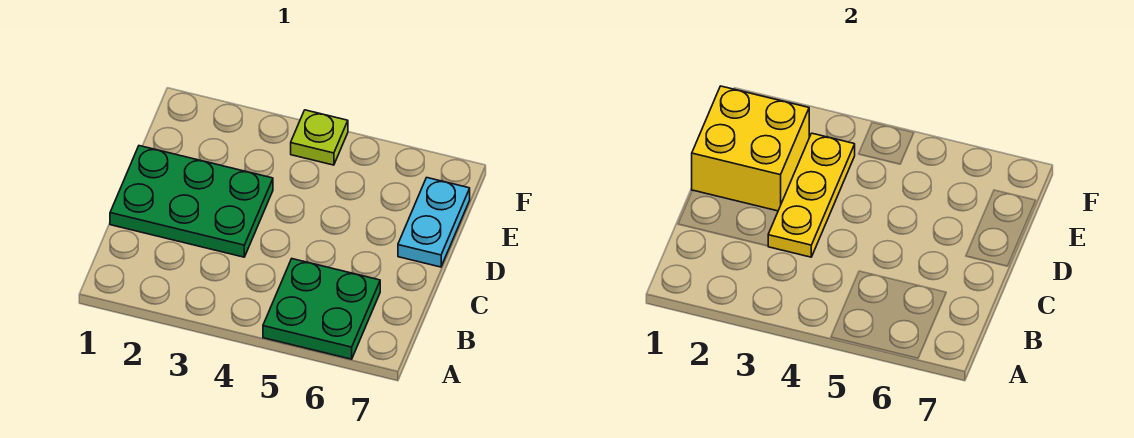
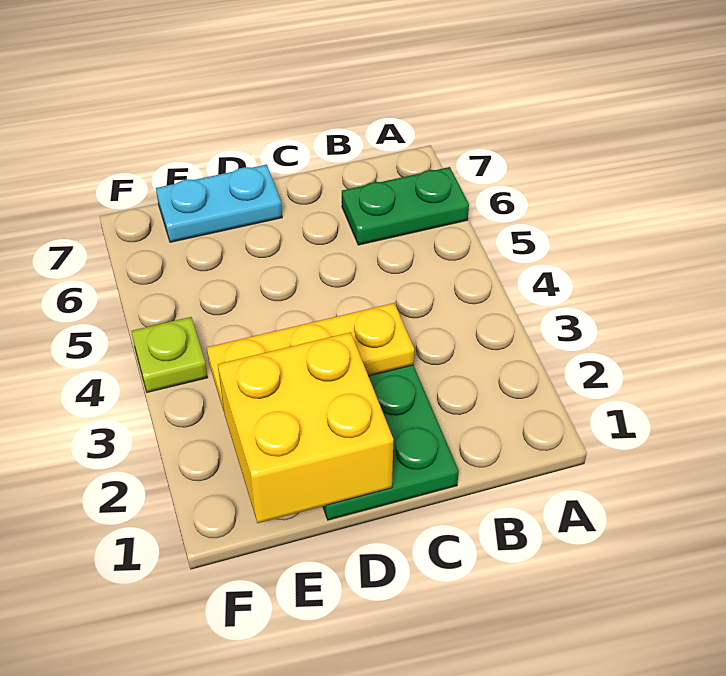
green 2x2 plate [263,259,380,359] -> green 1x2 plate [342,167,469,245]

